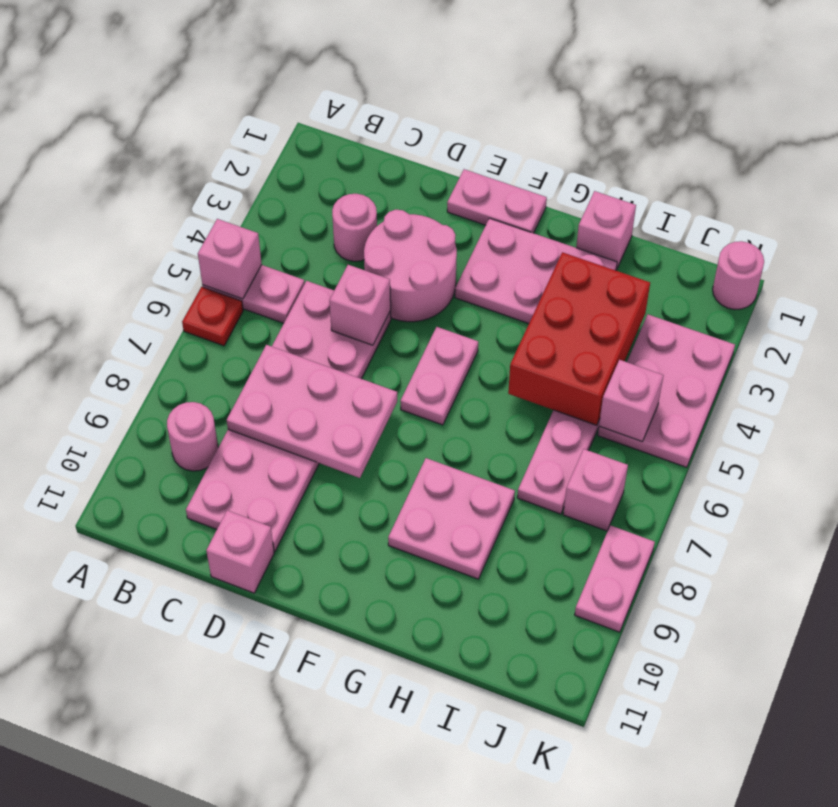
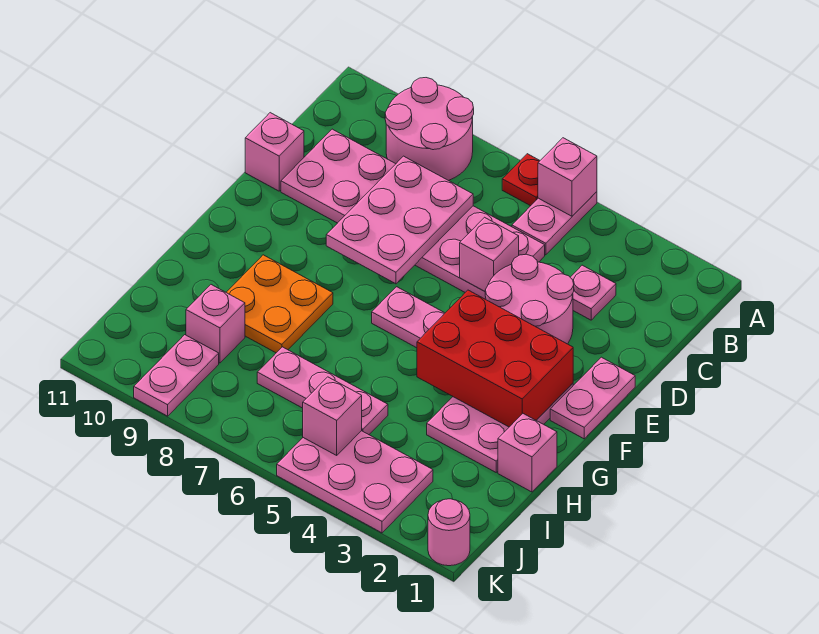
pink 1x1 round brick [167,402,218,471] -> pink 2x2 round brick [385,78,474,181]
pink 1x1 round brick [332,194,377,261] -> pink 1x1 plate [570,265,616,320]
pink 2x2 plate [388,458,515,579] -> orange 2x2 plate [226,255,333,353]
red 2x3 brick [508,252,650,425] -> red 2x3 brick moved to [417,290,573,427]
pink 1x1 brick [563,449,628,531] -> pink 1x1 brick moved to [186,285,245,363]
pink 1x2 plate [575,525,655,632] -> pink 1x2 plate turned to [134,335,219,416]

